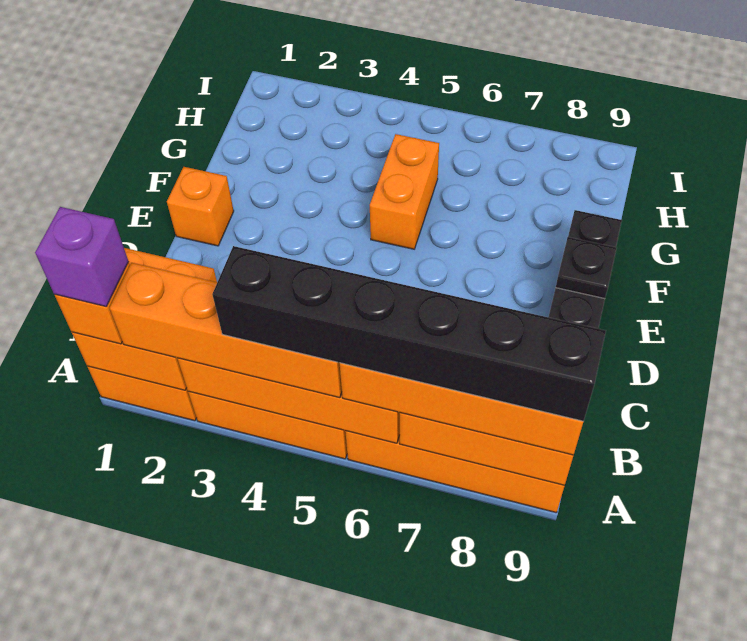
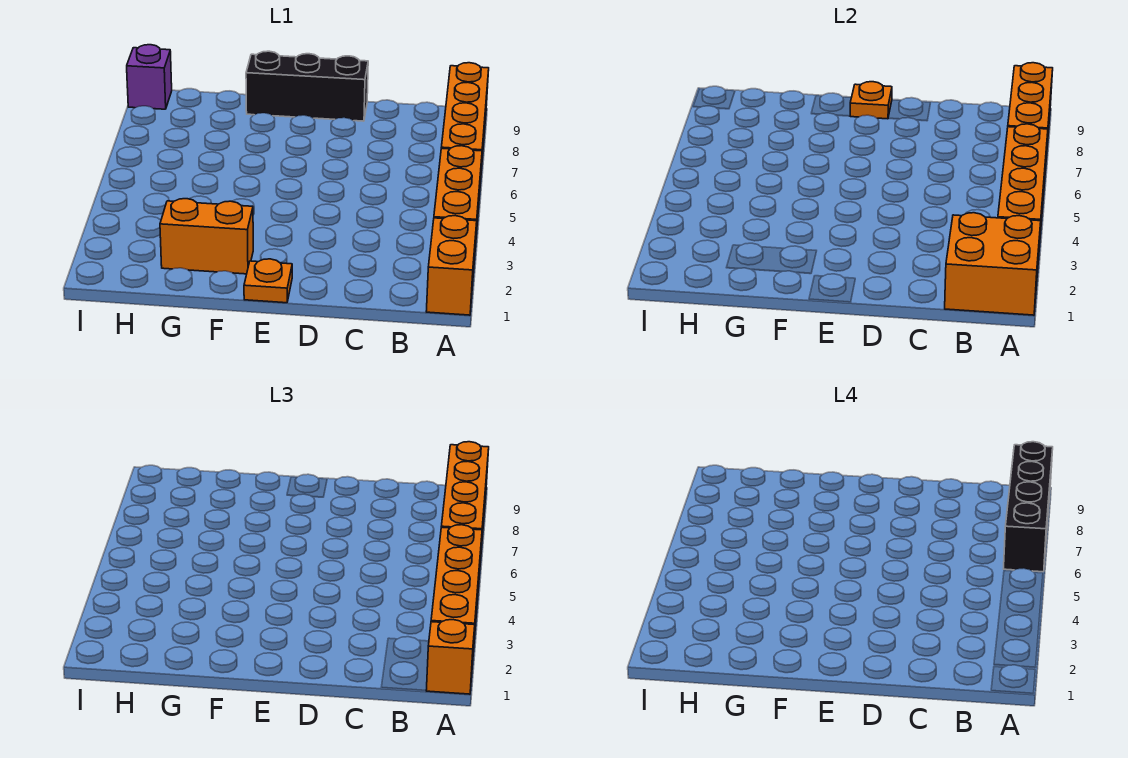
purple 1x1 brick [35,207,129,307] -> purple 1x1 brick moved to [127,45,172,109]
black 1x6 brick [212,246,606,421] -> black 1x4 brick [1004,442,1053,572]
orange 1x1 brick [167,167,234,246] -> orange 1x1 plate [244,259,292,303]
black 1x1 plate [556,237,616,299] -> orange 1x1 plate [850,82,892,119]
orange 1x2 brick [370,134,439,249] -> orange 1x2 brick moved to [160,199,253,274]

